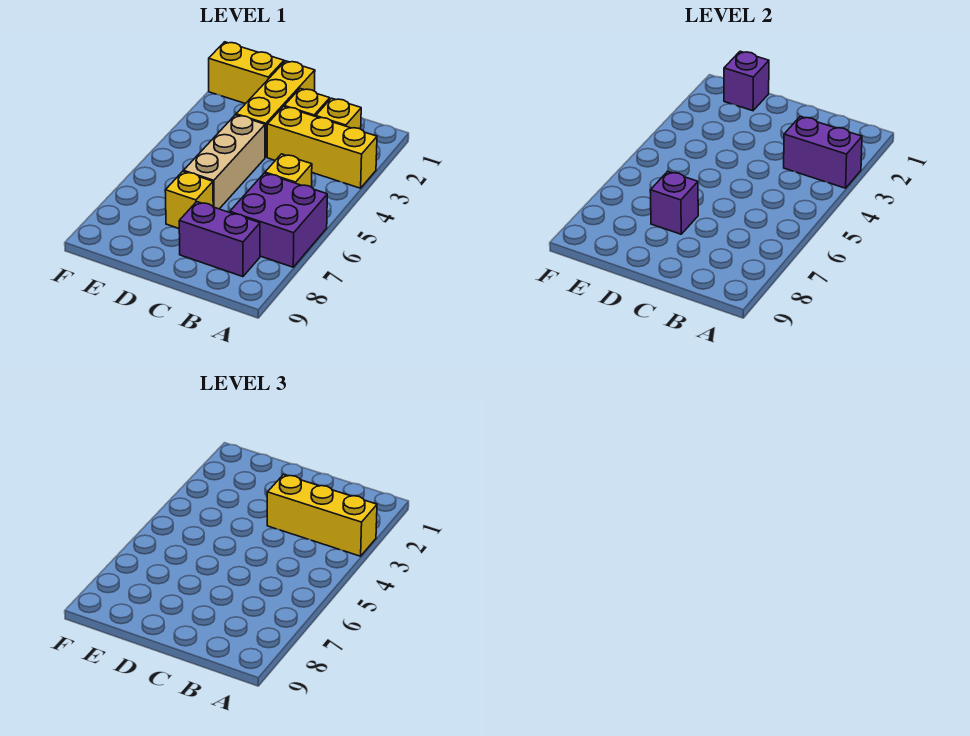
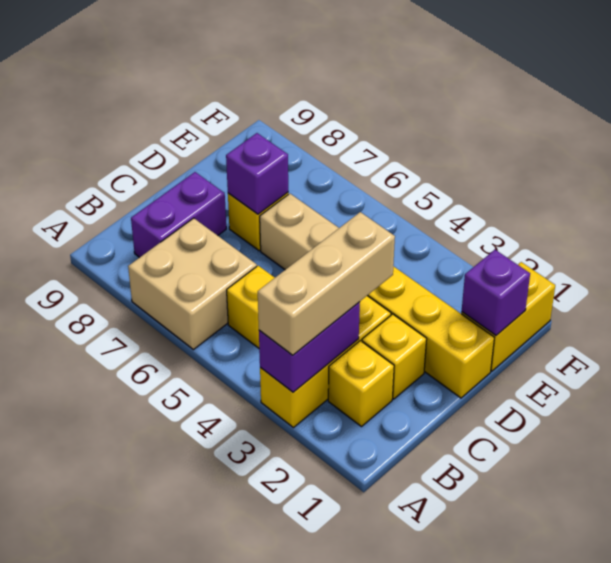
yellow 1x3 brick [267,475,377,556] -> tan 1x3 brick [258,212,395,355]
purple 2x2 brick [230,173,327,267] -> tan 2x2 brick [128,218,257,350]

